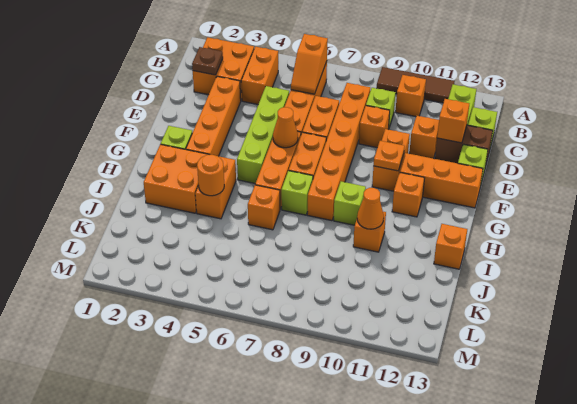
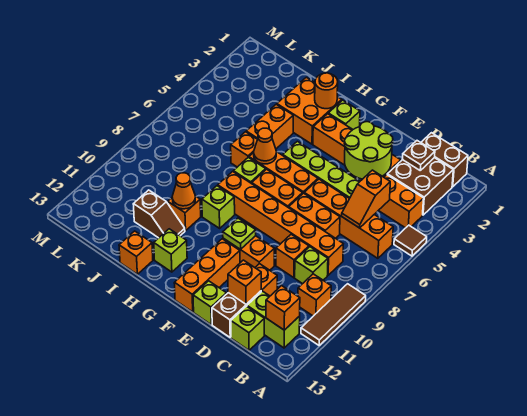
none -> brown 1x1 tile [394,225,427,256]
none -> brown 1x2 brick [421,133,468,187]
orange 2x2 brick [193,37,254,100] -> brown 2x2 brick [387,158,453,215]
orange 1x2 slope [291,34,328,94] -> orange 1x2 slope turned to [342,170,390,228]
none -> lime 2x2 round brick [344,122,393,179]
orange 1x1 cone [273,107,298,148] -> orange 1x1 cone moved to [254,128,276,164]
orange 1x1 plate [374,141,405,171] -> lime 1x1 plate [223,218,256,250]
orange 1x1 brick [392,172,424,217] -> orange 1x1 brick moved to [266,286,300,330]
orange 1x2 brick [195,156,236,219] -> orange 1x2 brick turned to [246,104,293,149]
none -> lime 1x1 brick [154,229,187,272]
orange 1x1 round brick [197,155,224,196] -> orange 1x1 round brick moved to [315,73,338,109]
none -> brown 1x2 slope [133,190,185,238]

